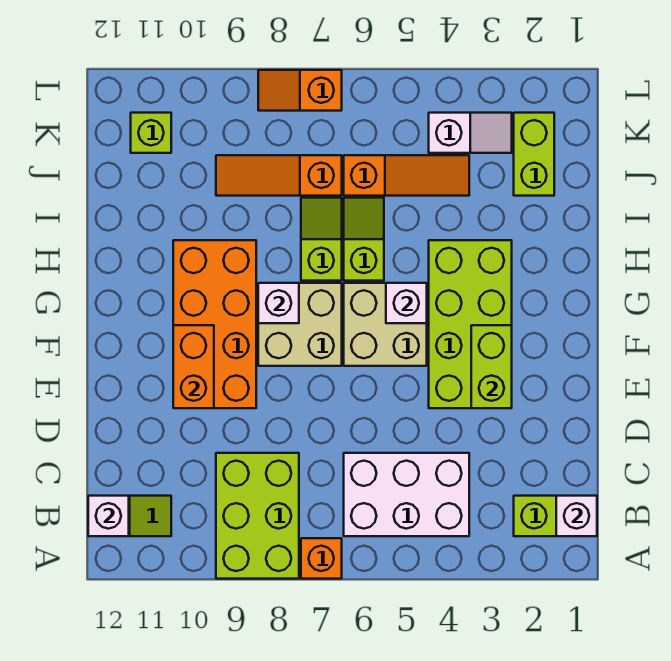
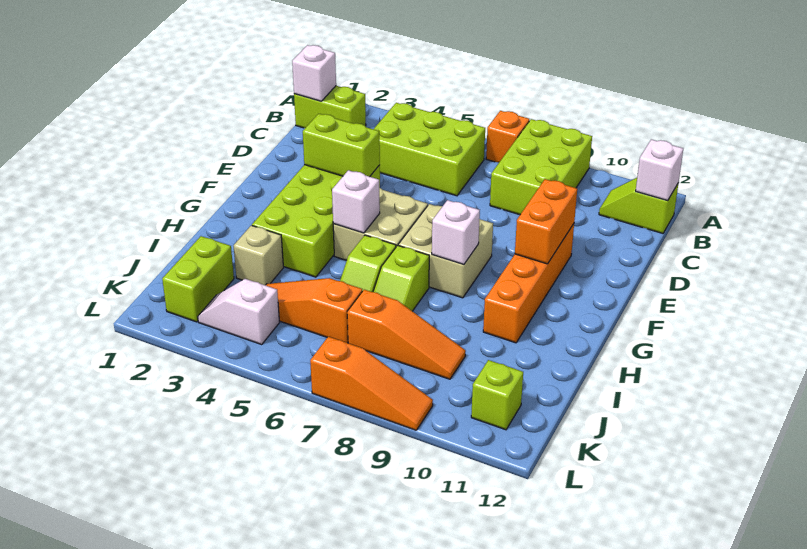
white 2x3 brick [344,453,469,536] -> lime 2x3 brick [374,103,485,196]
lime 1x2 brick [471,325,512,408] -> lime 1x2 brick turned to [303,114,380,177]
orange 2x4 brick [173,240,256,408] -> orange 1x4 brick [483,224,574,343]
none -> tan 1x1 brick [233,225,283,285]
orange 1x2 slope [258,70,342,111] -> orange 1x3 slope [310,337,433,430]

